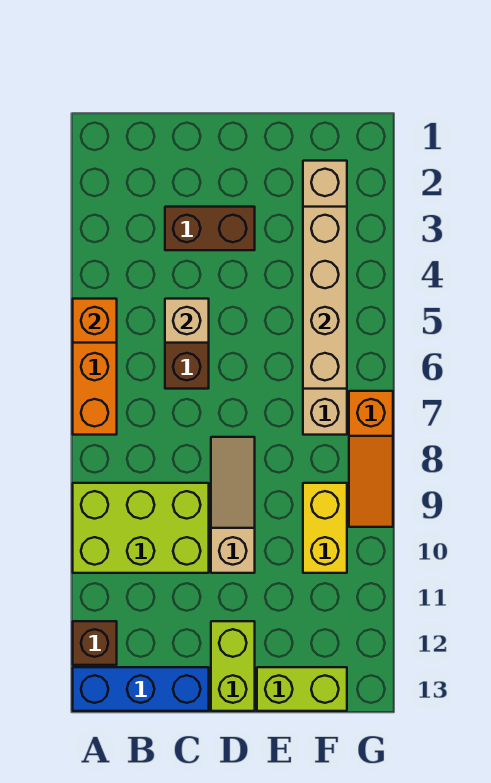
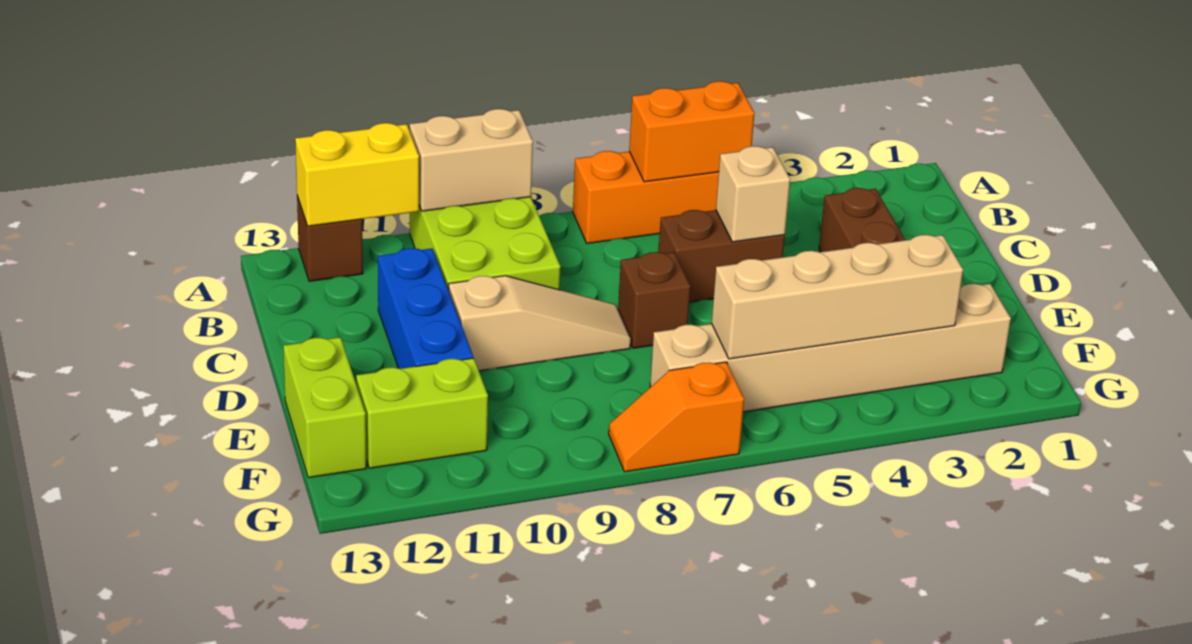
orange 1x1 brick [73,299,117,343] -> orange 1x2 brick [629,81,755,182]
none -> tan 1x2 brick [410,109,533,211]
blue 1x3 brick [73,667,209,711] -> blue 1x3 brick moved to [378,248,473,369]
none -> brown 1x1 brick [618,252,691,348]
lime 1x2 brick [211,621,255,711] -> lime 1x2 brick moved to [356,358,488,468]
yellow 1x2 brick [303,483,347,573] -> yellow 1x2 brick moved to [295,123,419,226]
orange 1x3 slope [349,391,393,527] -> orange 1x2 slope [609,362,744,472]

